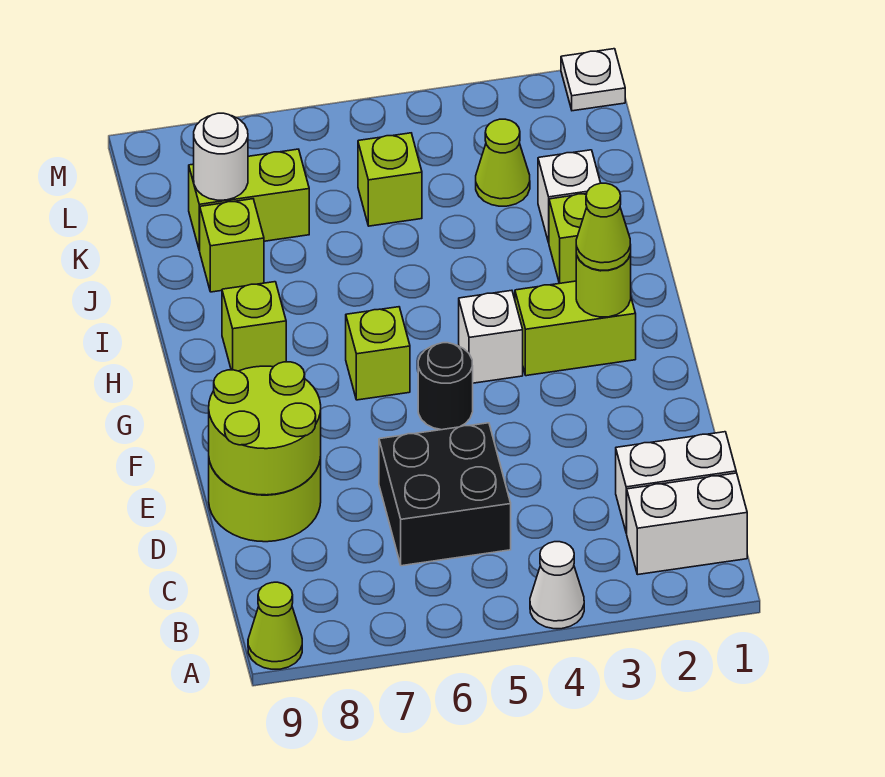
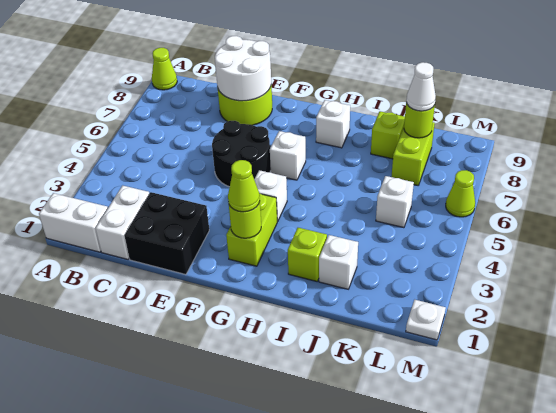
white 1x1 cone [530,542,584,629] -> white 1x1 cone moved to [406,62,436,111]
white 1x2 brick [627,473,747,575] -> white 1x2 brick turned to [39,193,108,252]
black 2x2 brick [379,423,511,566] -> black 2x2 brick moved to [124,192,209,275]
lime 2x2 round brick [209,362,321,495] -> white 2x2 round brick [215,36,271,101]
black 1x1 round brick [418,343,473,430] -> black 2x2 round brick [212,121,271,187]
lime 1x1 brick [346,307,410,400] -> white 1x1 brick [270,131,306,180]
lime 1x1 brick [222,282,286,371] -> white 1x1 brick [316,100,350,148]
lime 1x1 cone [476,119,530,206] -> lime 1x1 cone moved to [446,170,475,217]
lime 1x1 brick [358,133,422,226] -> white 1x1 brick [376,176,414,228]
white 1x1 round brick [194,113,248,200] -> lime 1x1 round brick [404,103,435,138]

